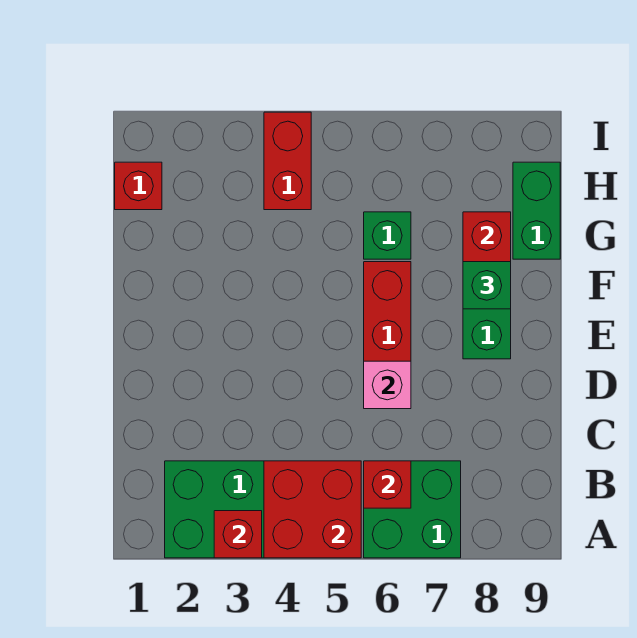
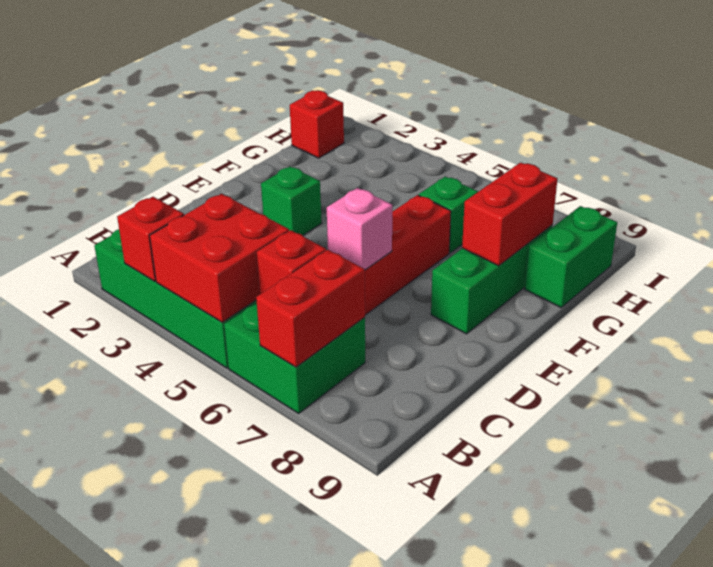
green 1x1 brick [463,262,511,309] -> green 1x1 brick moved to [261,166,322,235]
red 1x2 brick [264,112,311,210] -> red 1x2 brick moved to [256,250,365,367]

